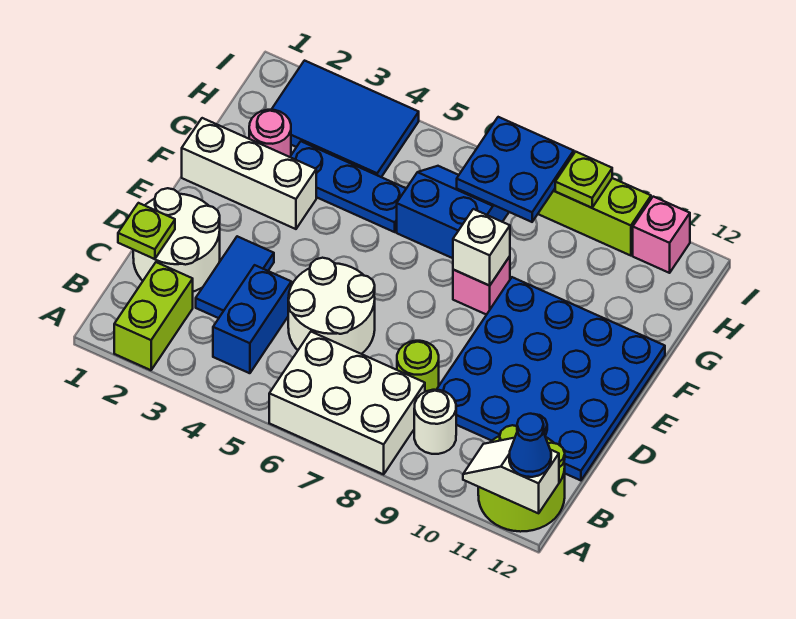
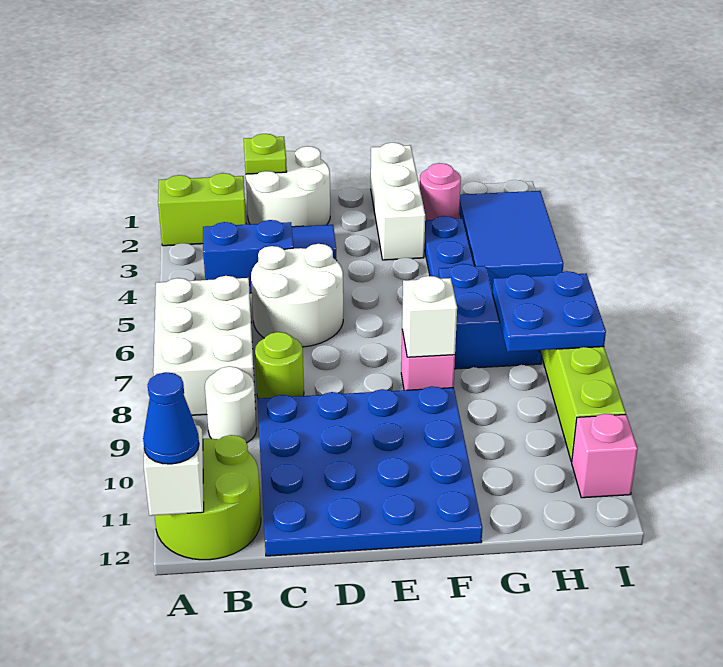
lime 1x1 plate [555,152,612,208] -> none

